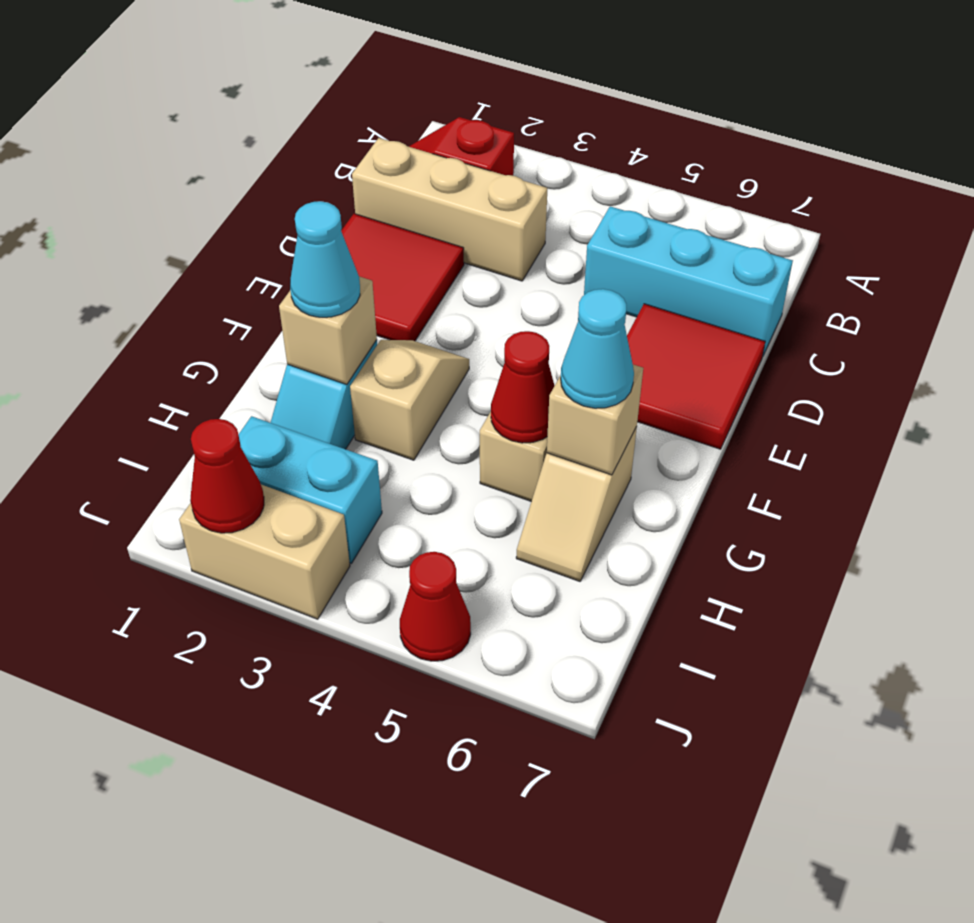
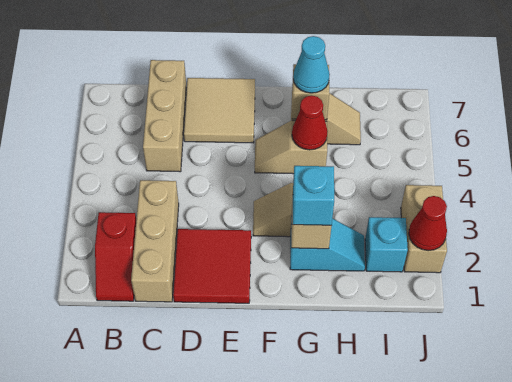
cyan 1x3 brick [584,206,793,355] -> tan 1x3 brick [143,60,186,172]
red 2x2 tile [627,304,765,449] -> tan 2x2 tile [184,78,255,143]
cyan 1x1 cone [290,201,360,317] -> cyan 1x1 brick [293,166,334,225]
cyan 1x2 brick [239,416,382,563] -> cyan 1x1 brick [365,217,408,272]
red 1x1 cone [400,552,471,661] -> none

